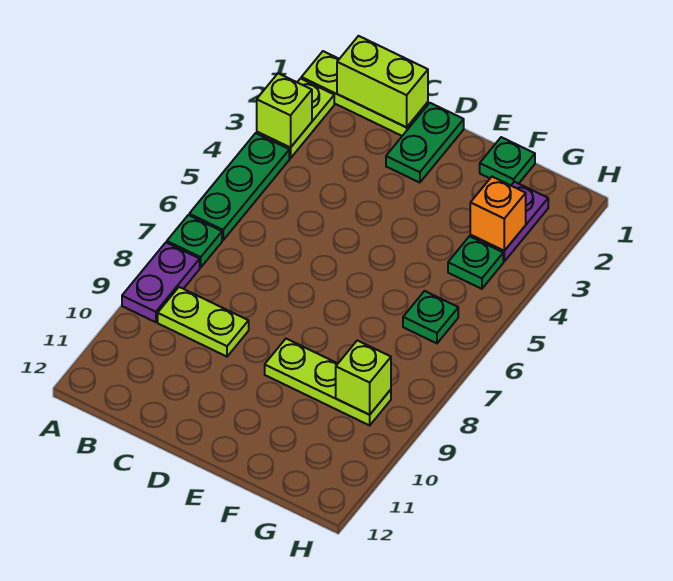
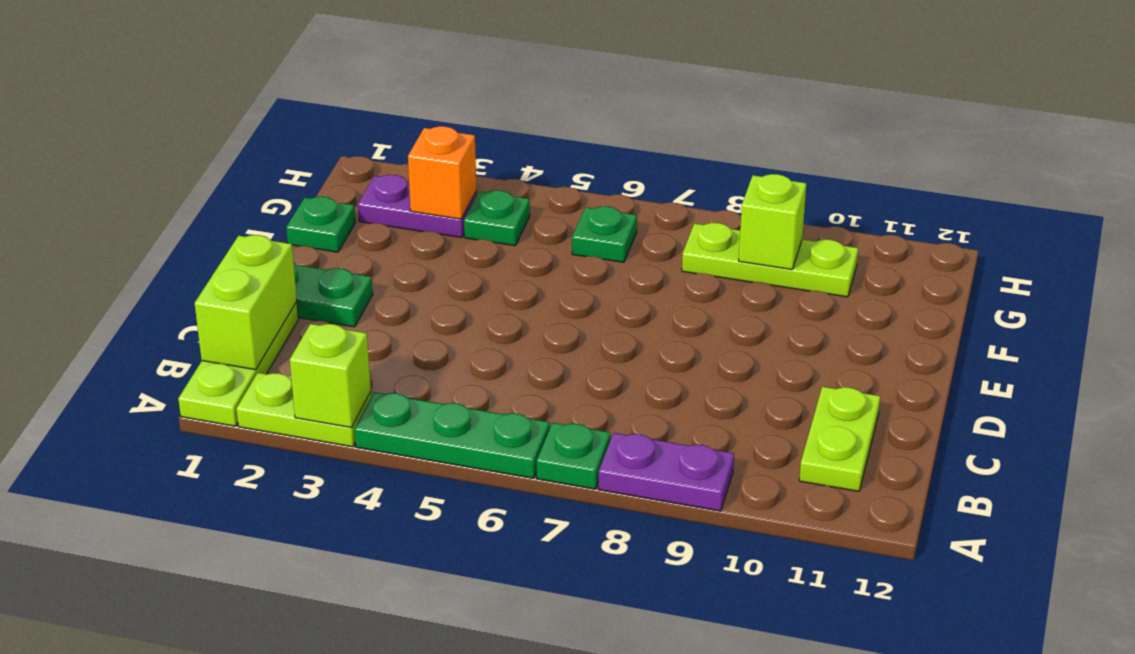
lime 1x2 plate [158,287,249,357] -> lime 1x2 plate moved to [799,387,880,491]
lime 1x3 plate [265,339,391,425] -> lime 1x3 plate turned to [682,223,858,297]

